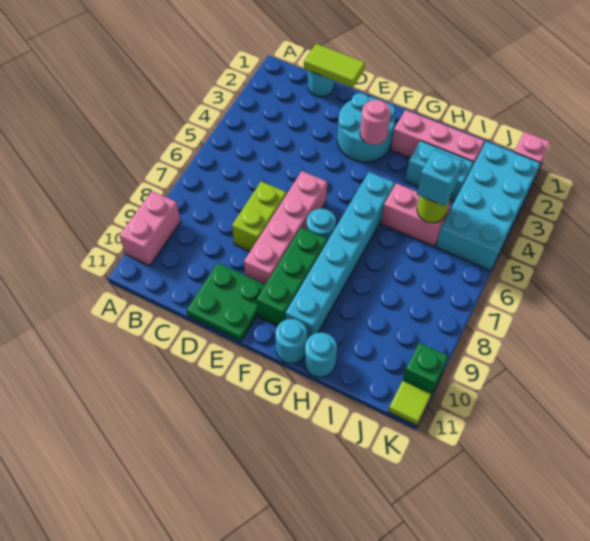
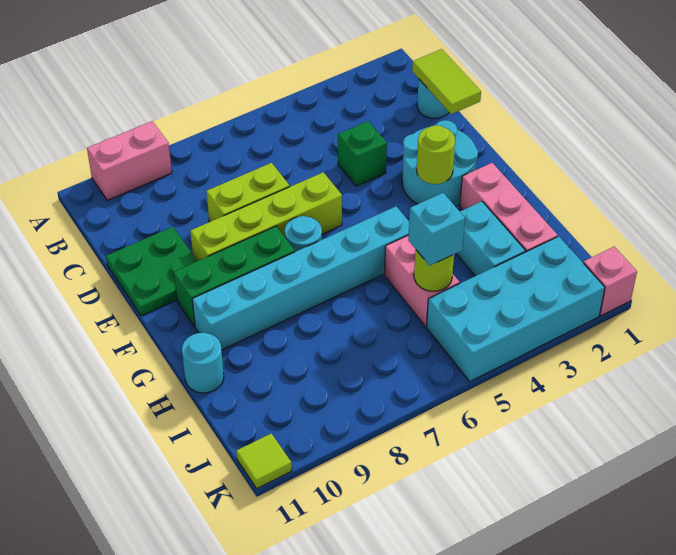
pink 1x4 brick [244,171,327,285] -> lime 1x4 brick [190,172,342,261]
pink 1x1 round brick [360,100,391,145] -> lime 1x1 round brick [417,125,455,184]
cyan 1x1 round brick [276,319,307,363] -> none
green 1x1 brick [403,343,448,396] -> green 1x1 brick moved to [338,121,387,186]

